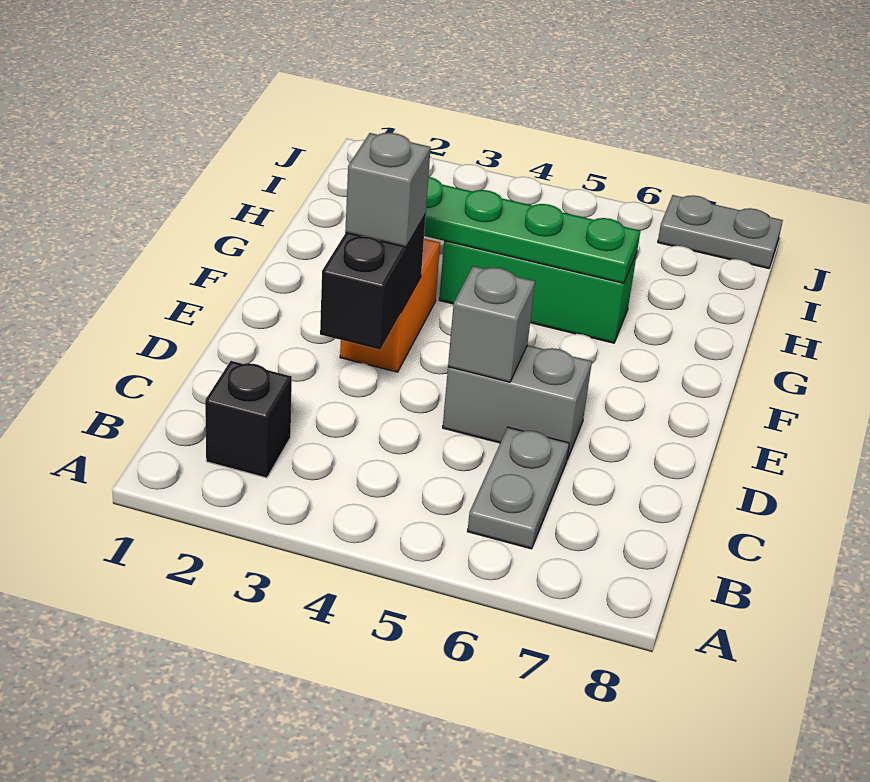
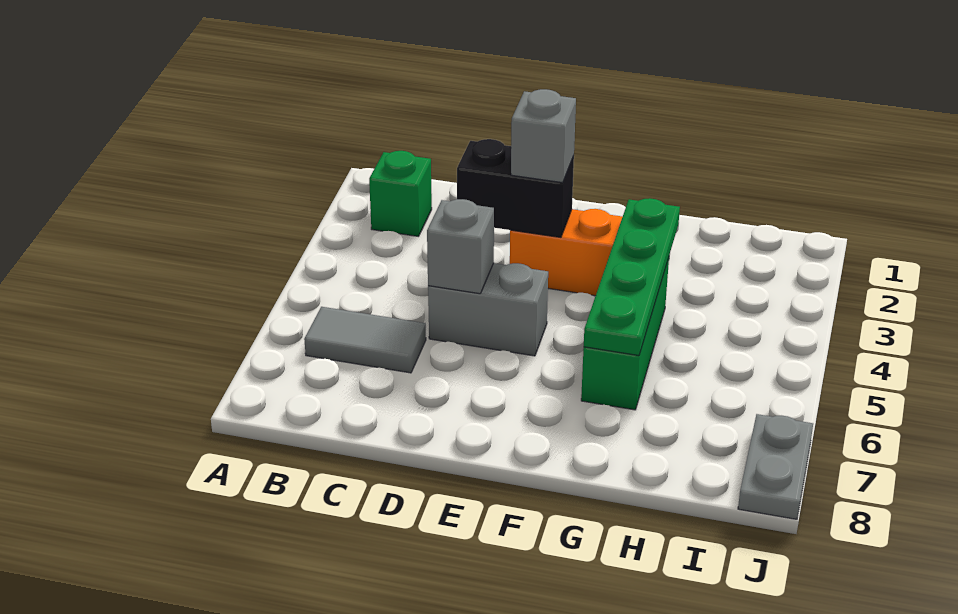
black 1x1 brick [205,361,292,478] -> green 1x1 brick [369,151,432,236]
grey 1x2 plate [467,427,569,549] -> grey 1x2 tile [304,307,426,373]
grey 1x2 brick [443,345,592,460] -> grey 1x2 brick turned to [428,263,548,356]

